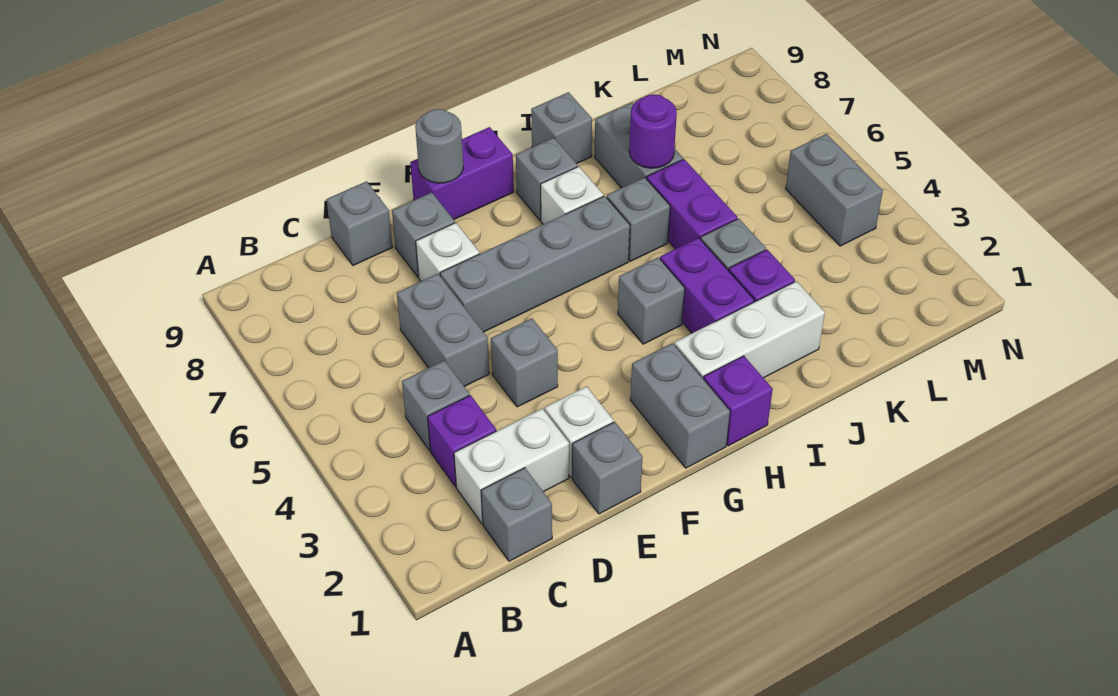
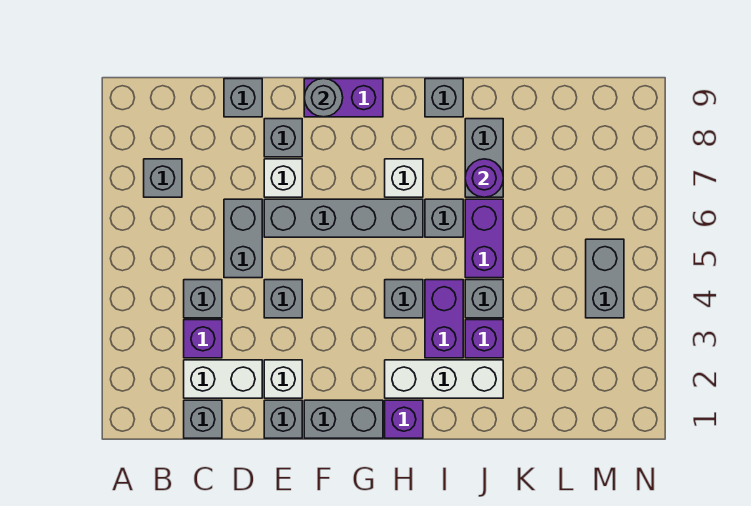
grey 1x2 brick [630,343,730,468] -> grey 1x2 brick turned to [304,400,383,438]
grey 1x1 brick [516,138,578,220] -> grey 1x1 brick moved to [144,159,182,197]

